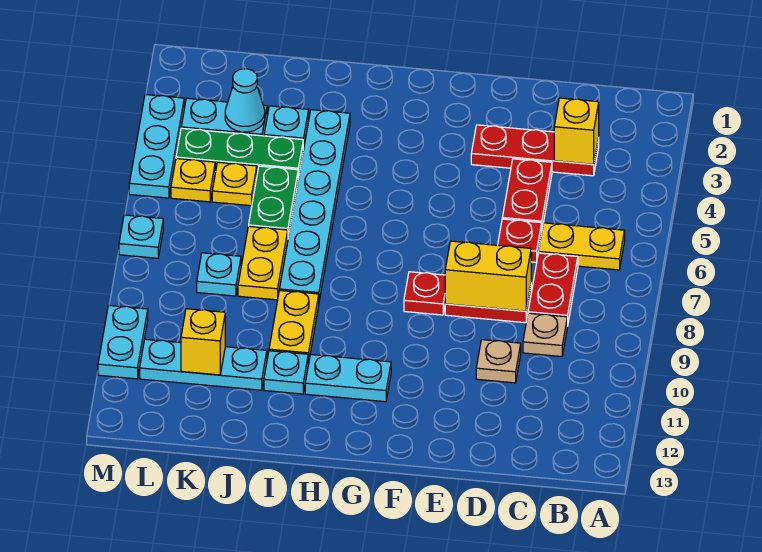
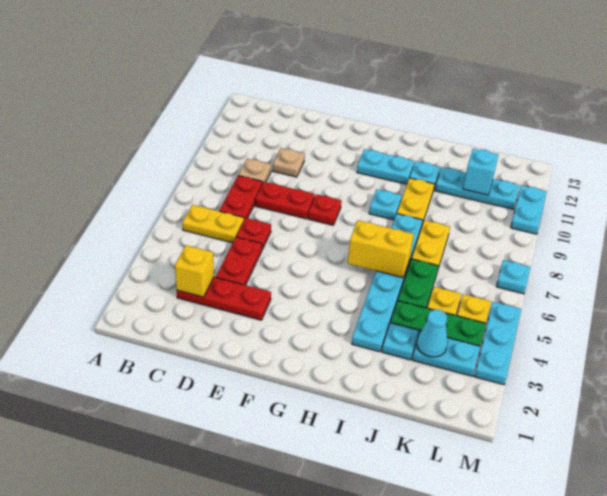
yellow 1x2 brick [445,241,531,311] -> yellow 1x2 brick moved to [348,220,414,278]
cyan 1x1 plate [197,253,241,296] -> cyan 1x1 plate moved to [369,189,402,220]
yellow 1x1 brick [181,309,225,375] -> cyan 1x1 brick [463,149,498,195]

